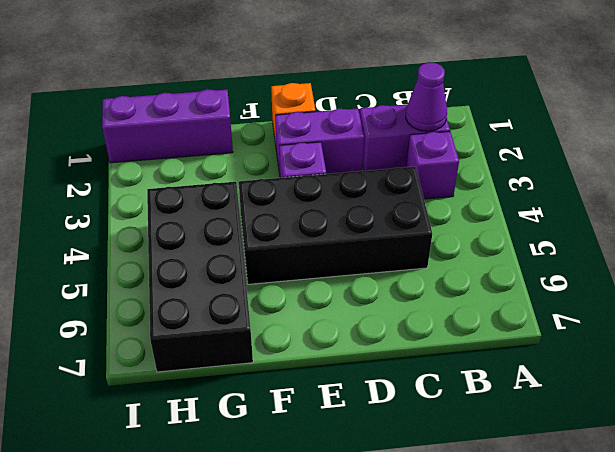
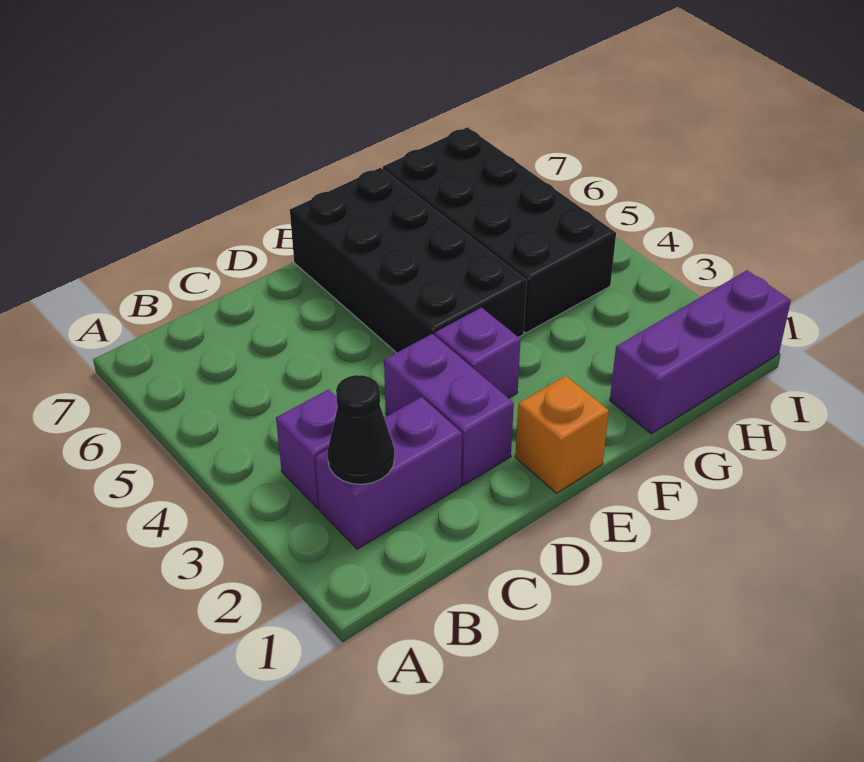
purple 1x1 cone [406,62,447,131] -> black 1x1 cone [327,375,394,484]
black 2x4 brick [239,167,432,284] -> black 2x4 brick turned to [290,168,527,353]
purple 1x2 brick [275,108,364,174] -> purple 1x2 brick turned to [384,334,514,485]

